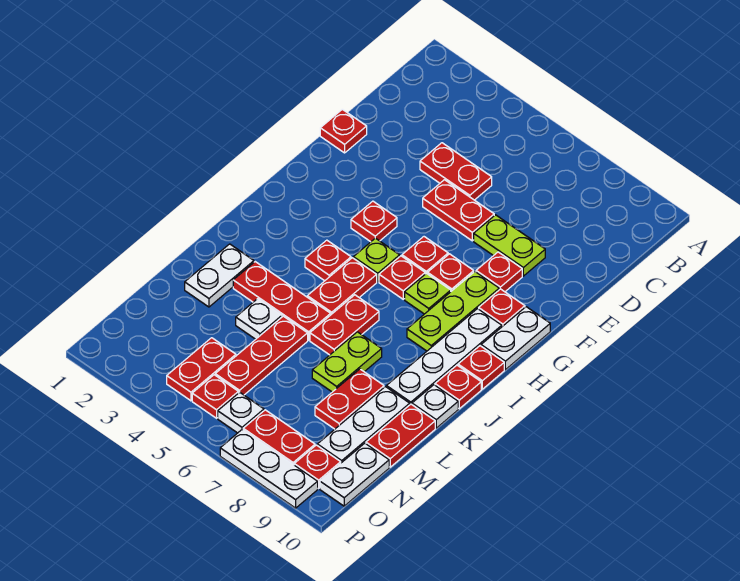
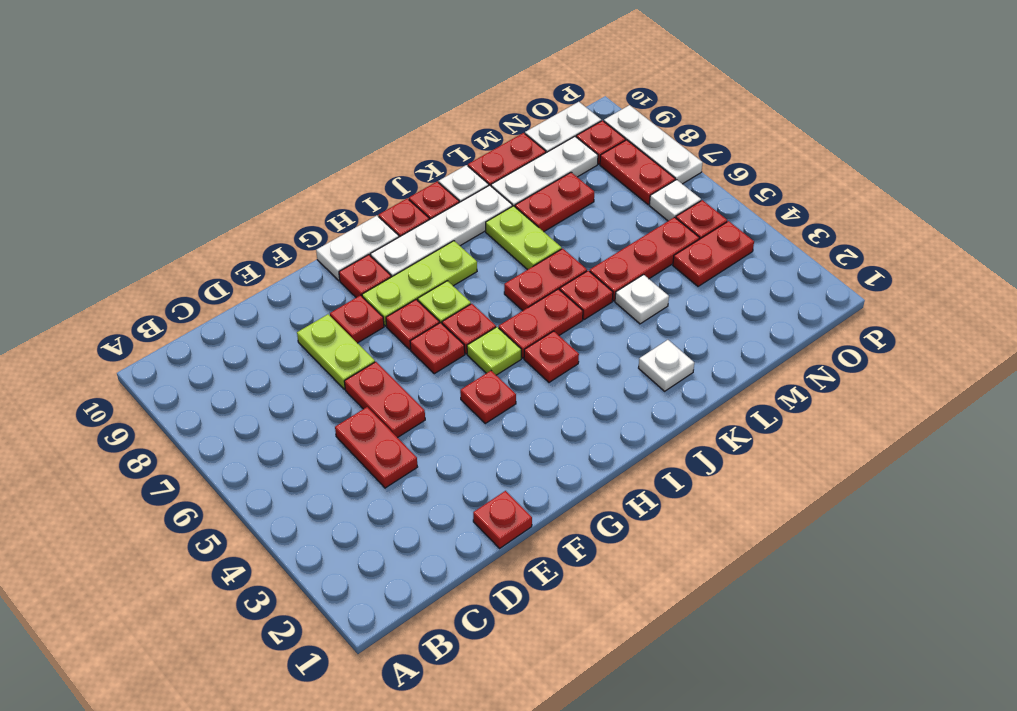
white 1x2 plate [185,244,254,307] -> white 1x1 plate [639,340,694,391]
red 1x3 plate [233,262,331,340] -> red 1x1 plate [560,271,613,320]
lime 1x2 plate [312,332,382,392] -> lime 1x2 plate turned to [486,206,562,270]

